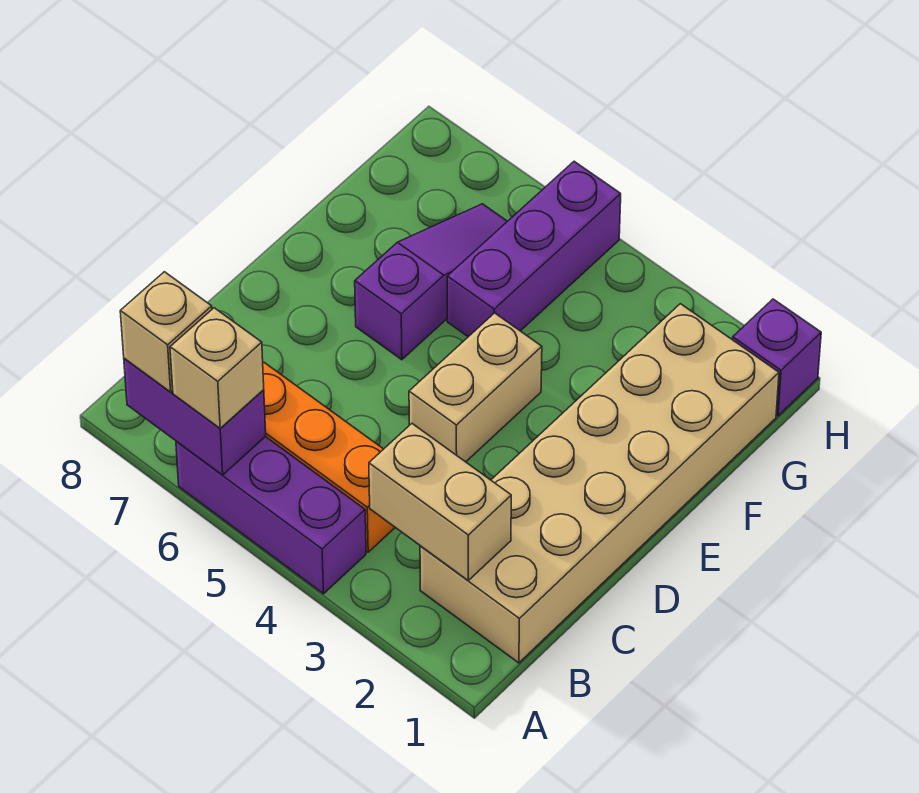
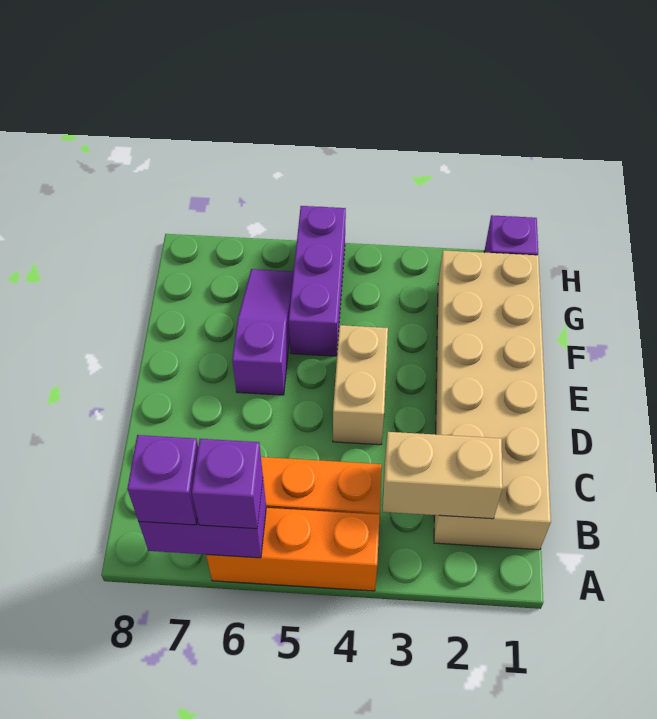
purple 1x3 brick [176,437,366,594] -> orange 1x3 brick [206,508,380,591]
tan 1x1 brick [170,308,264,428] -> purple 1x1 brick [192,439,263,529]
tan 1x1 brick [120,272,212,392] -> purple 1x1 brick [127,435,198,525]

